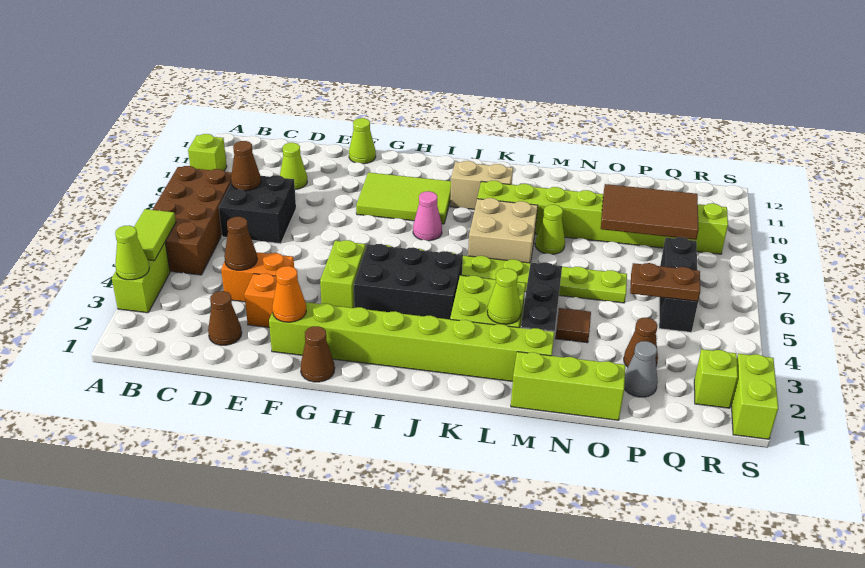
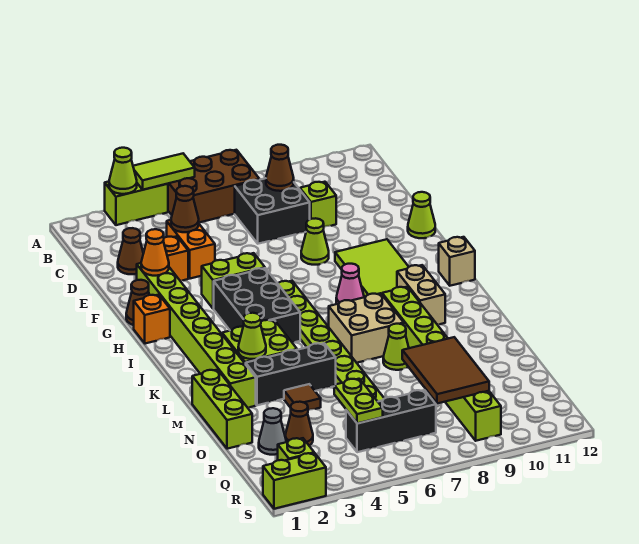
brown 2x4 brick [152,166,232,275] -> brown 2x3 brick [168,150,260,222]
lime 1x1 brick [188,134,227,171] -> lime 1x1 brick moved to [300,182,336,227]
lime 1x1 cone [280,143,307,190] -> lime 1x1 cone moved to [301,218,329,265]
none -> orange 1x1 brick [134,295,170,344]
none -> tan 1x1 brick [439,237,475,286]
brown 1x2 plate [630,263,700,301] -> lime 1x2 plate [334,379,383,424]

